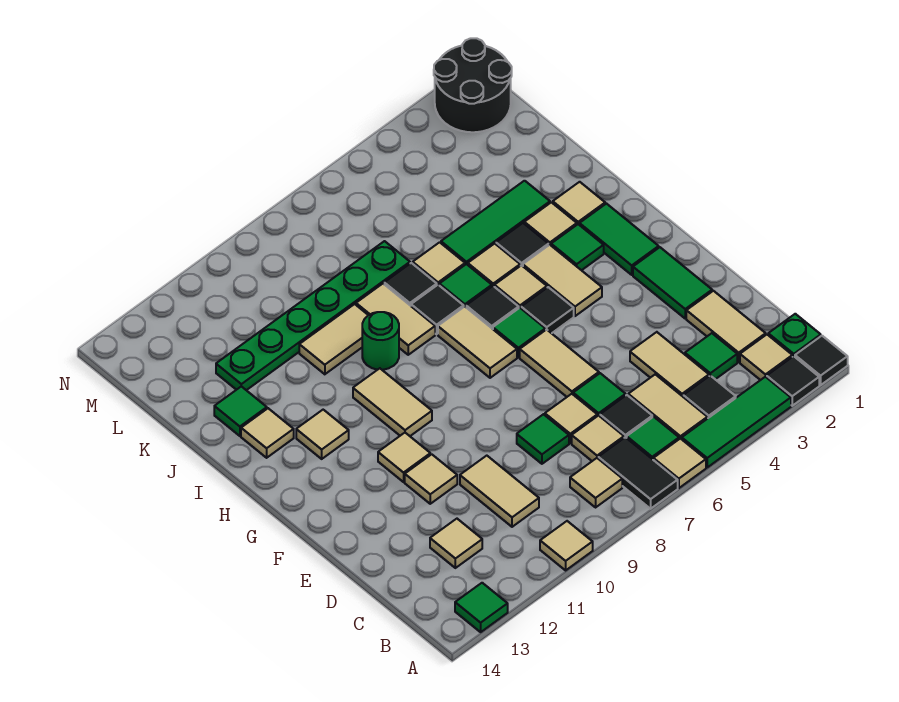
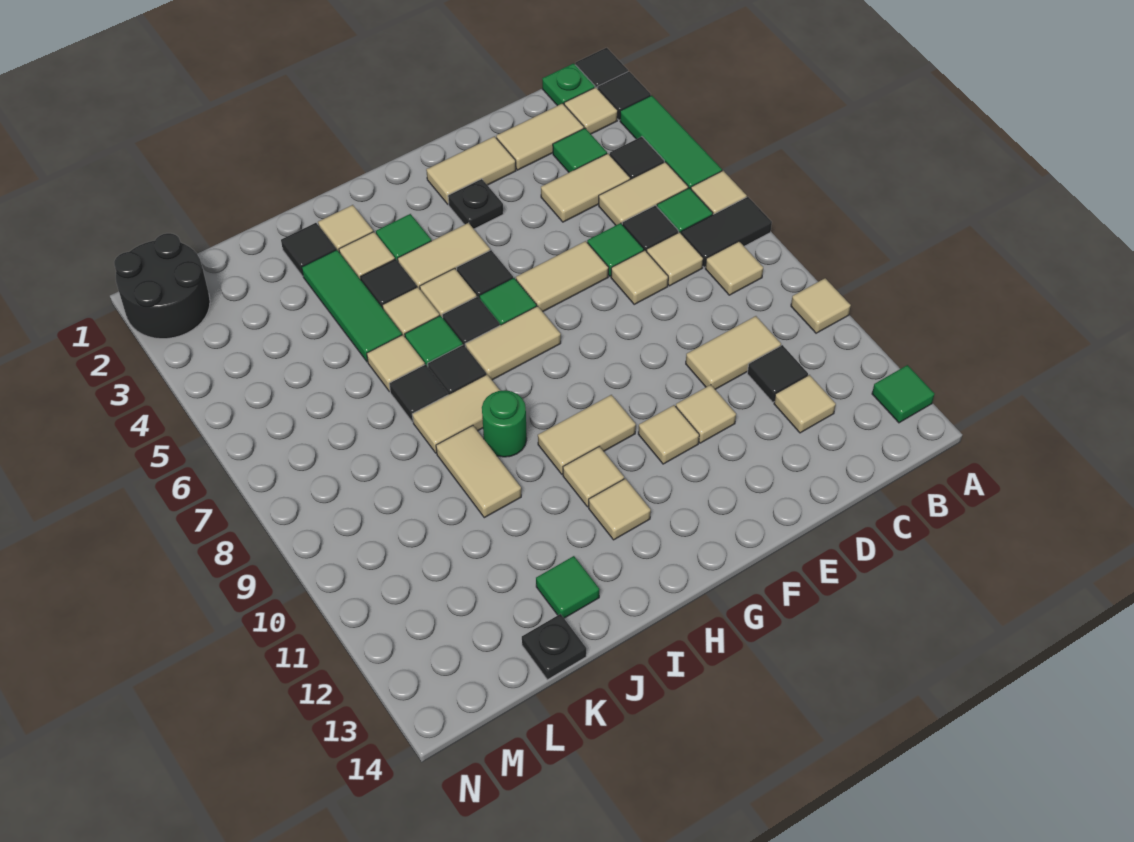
none -> black 1x1 tile [747,345,808,402]
green 1x1 tile [517,414,569,464] -> none
green 1x2 tile [633,247,712,318] -> tan 1x2 tile [426,136,516,204]
none -> black 1x1 plate [448,179,503,229]
green 1x2 tile [579,204,659,275] -> none
tan 1x1 tile [241,408,294,458] -> tan 1x1 tile moved to [563,447,624,507]
none -> black 1x1 tile [281,223,336,276]
green 1x6 plate [216,241,410,390] -> none
none -> black 1x1 plate [522,614,586,680]

